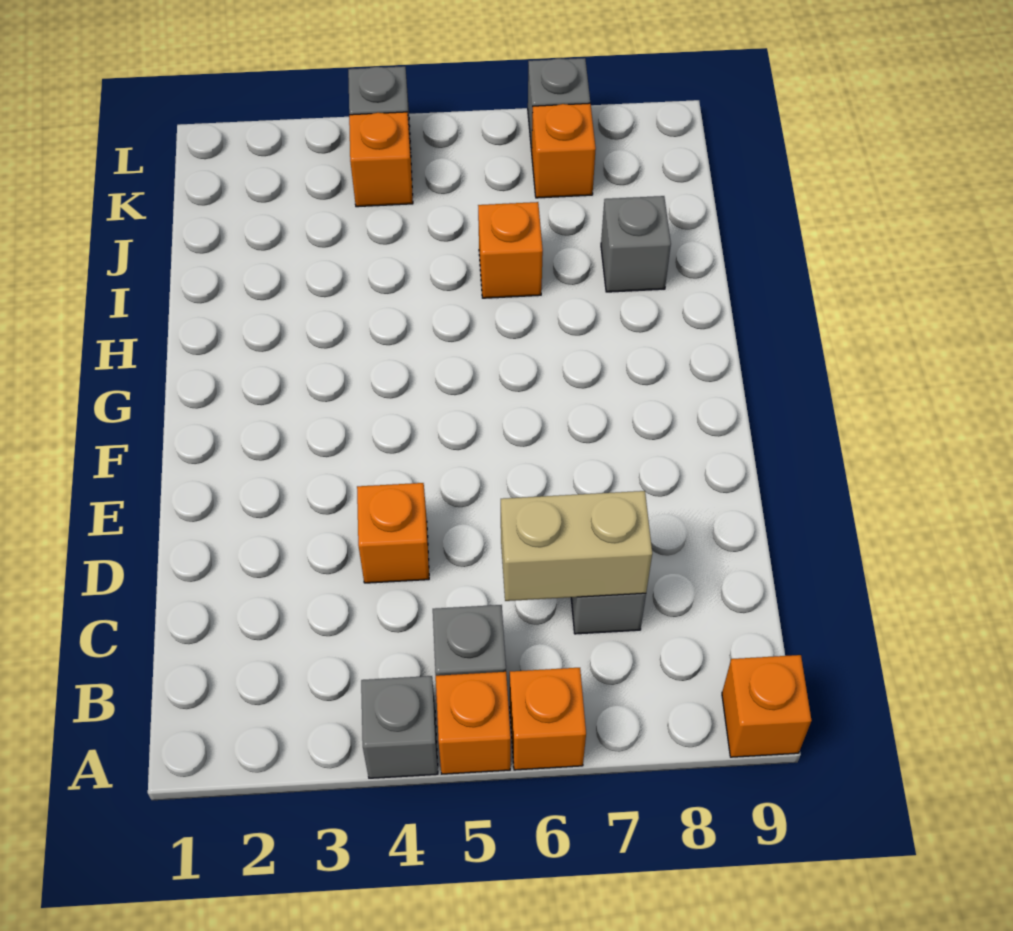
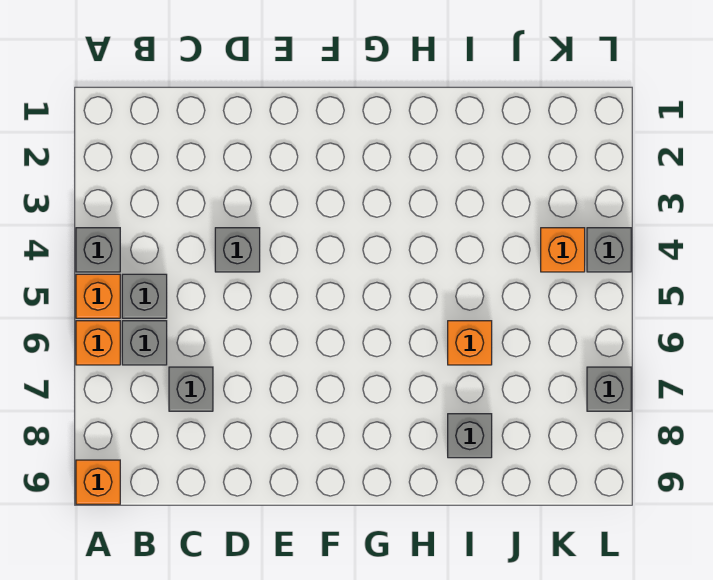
none -> grey 1x1 brick [122,321,167,365]
tan 1x2 brick [501,491,652,601] -> none
orange 1x1 brick [357,483,429,583] -> grey 1x1 brick [215,228,260,272]
orange 1x1 brick [532,103,596,198] -> none

